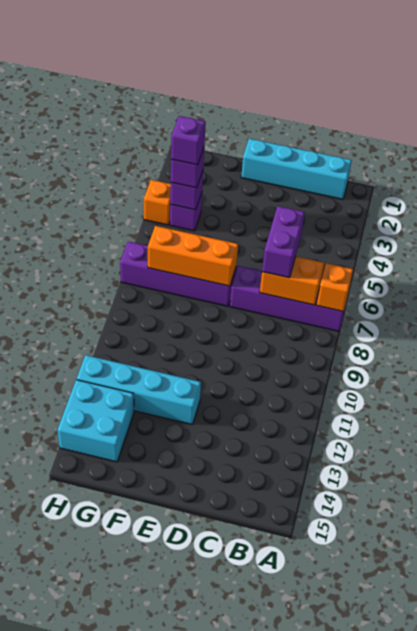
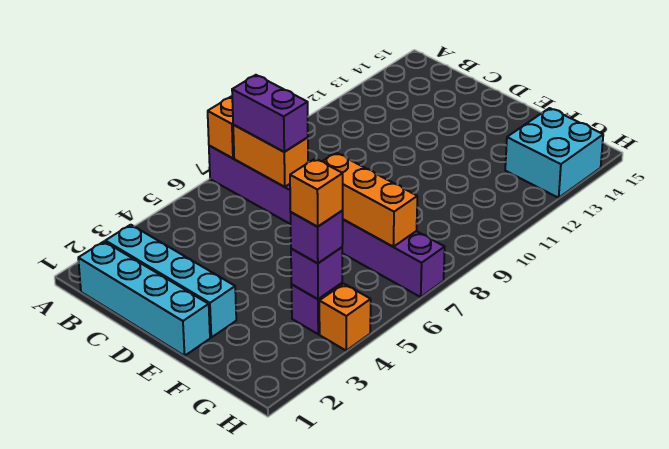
purple 1x2 brick [262,206,305,278] -> purple 1x2 brick turned to [232,75,308,152]
cyan 1x4 brick [77,355,201,425] -> cyan 1x4 brick moved to [105,225,236,337]
purple 1x1 brick [171,116,206,165] -> orange 1x1 brick [290,159,343,227]

